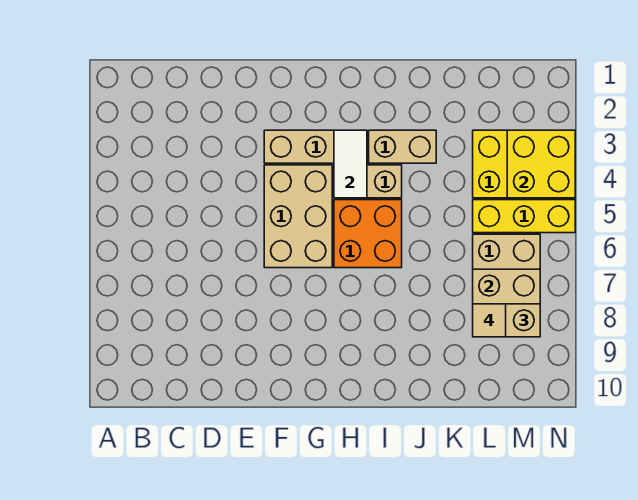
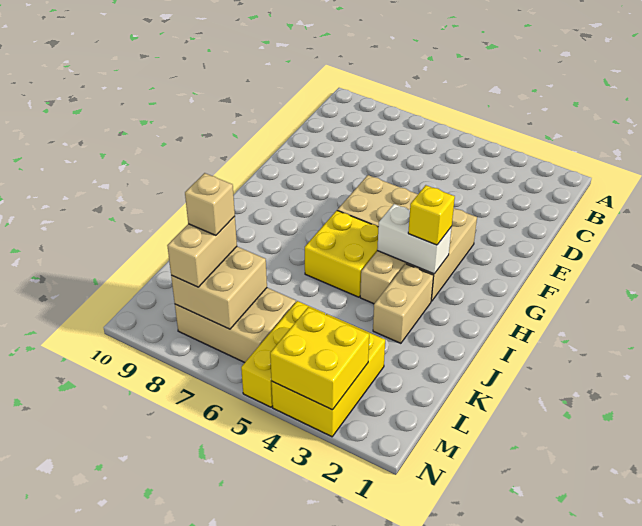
white 1x2 tile [334,130,367,198] -> white 1x2 brick [377,204,452,274]
none -> yellow 1x1 brick [408,185,455,245]
orange 2x2 brick [334,200,402,268] -> yellow 2x2 brick [305,211,378,297]
tan 1x1 tile [473,304,506,337] -> tan 1x1 brick [185,173,235,235]

